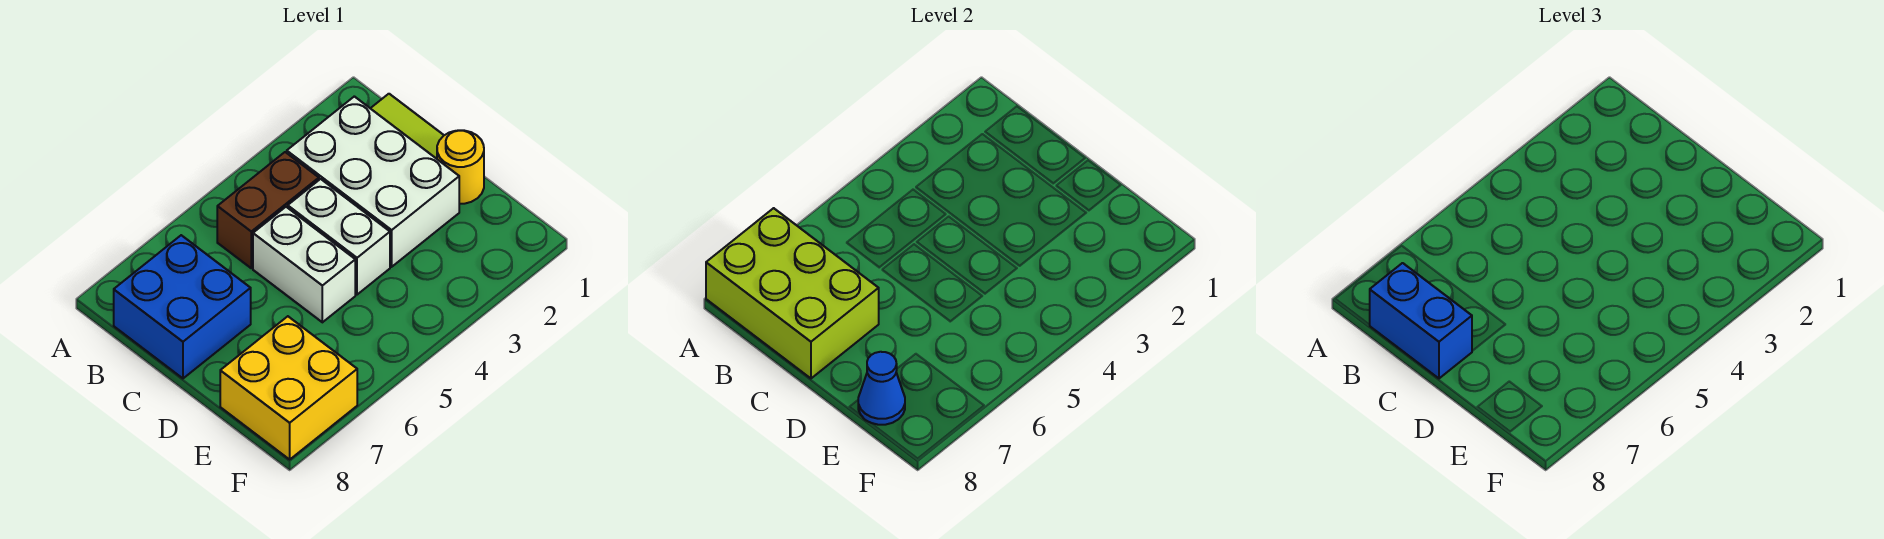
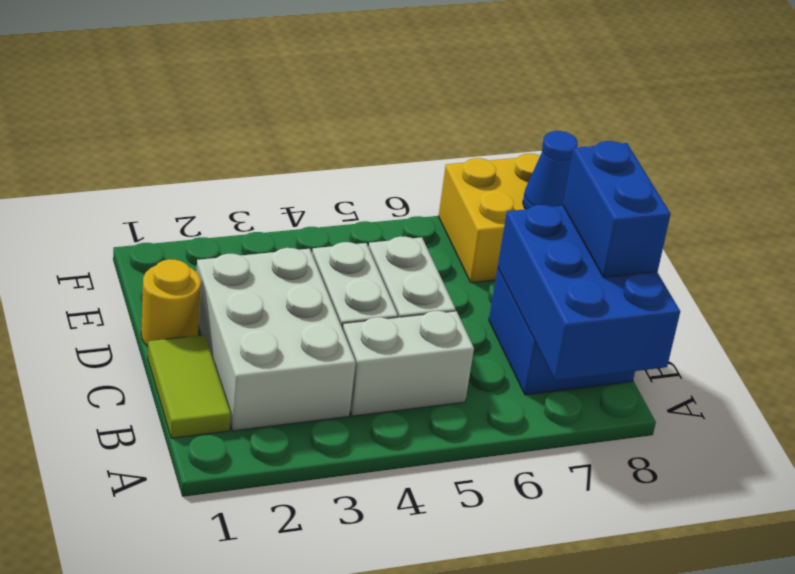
lime 2x3 brick [706,208,879,378] -> blue 2x3 brick [498,205,680,381]
brown 1x2 brick [217,152,319,268] -> white 1x2 brick [343,311,474,416]

